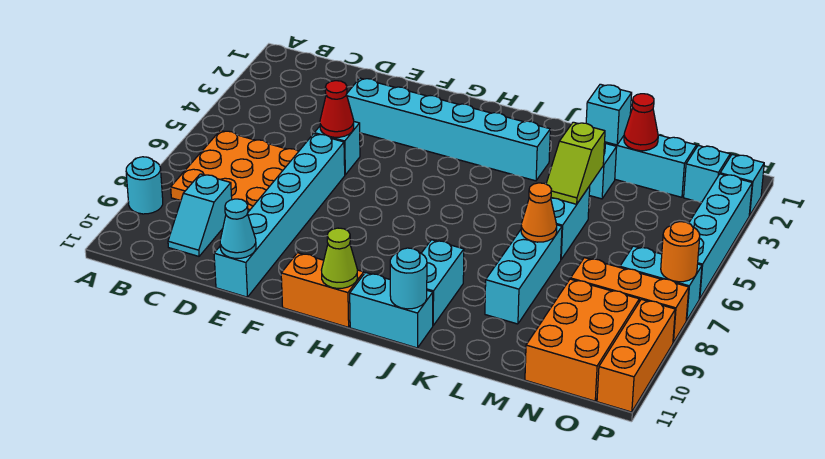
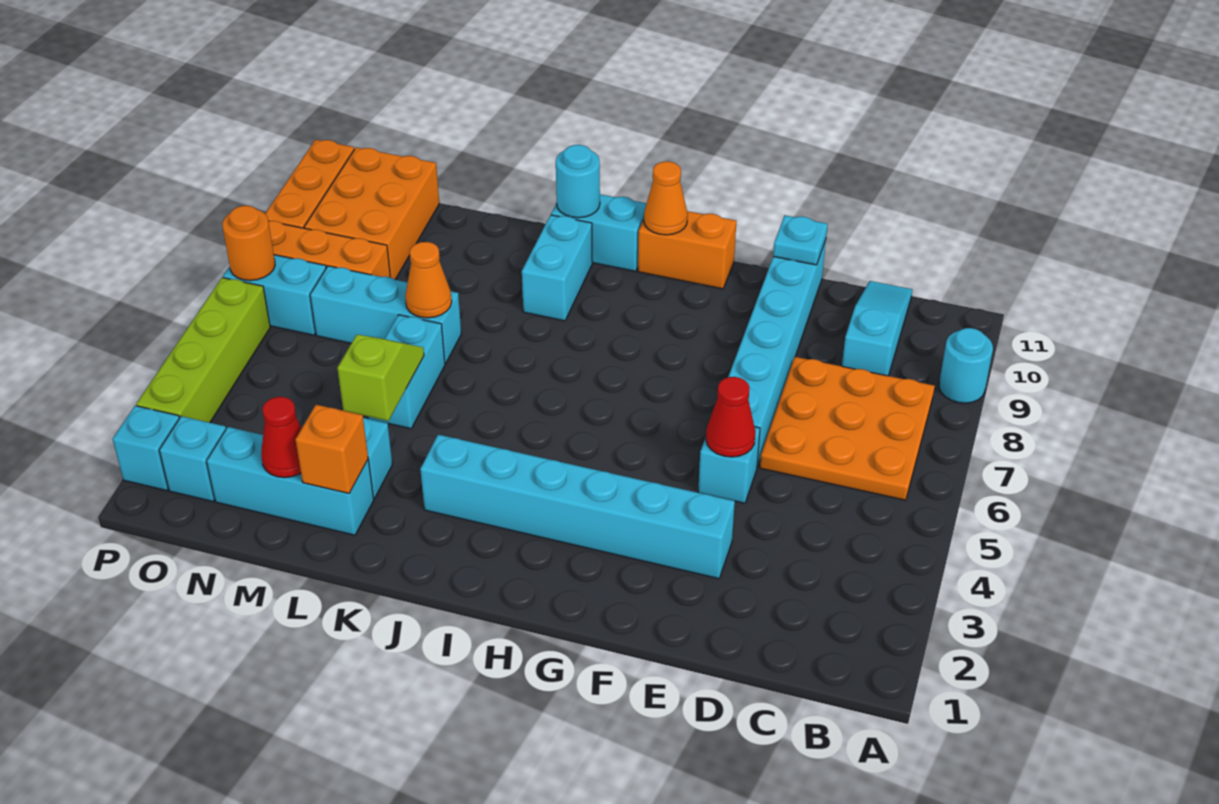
cyan 1x2 slope [168,174,232,256] -> cyan 1x3 slope [842,281,912,376]
cyan 1x1 cone [220,199,256,258] -> cyan 1x1 plate [773,215,828,265]
lime 1x1 cone [322,228,358,288] -> orange 1x1 cone [644,161,688,235]
cyan 1x1 brick [586,84,632,145] -> orange 1x1 brick [295,405,368,493]
cyan 1x3 brick [485,225,562,324] -> cyan 1x3 brick turned to [310,266,461,364]
cyan 1x4 brick [689,174,752,299] -> lime 1x4 brick [136,278,270,423]

